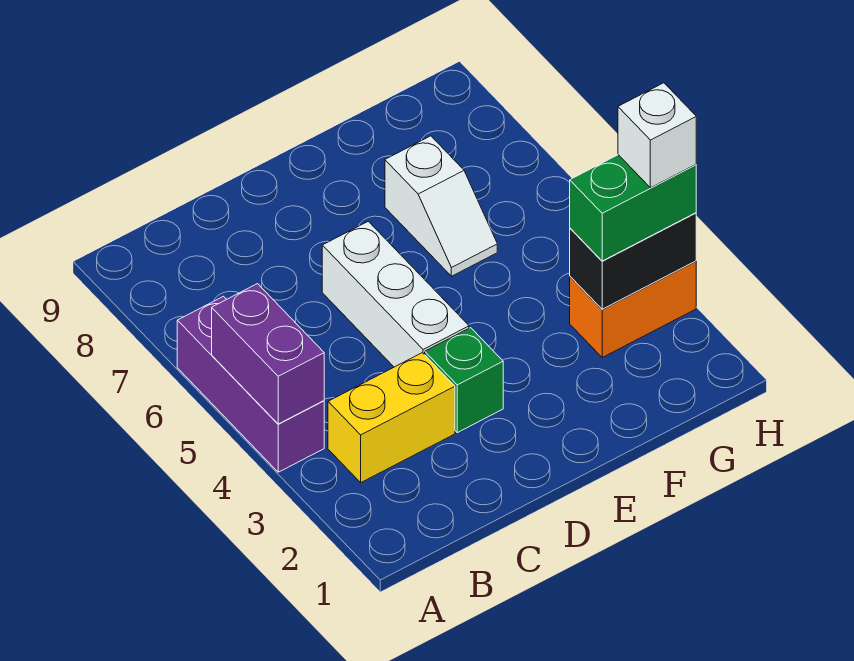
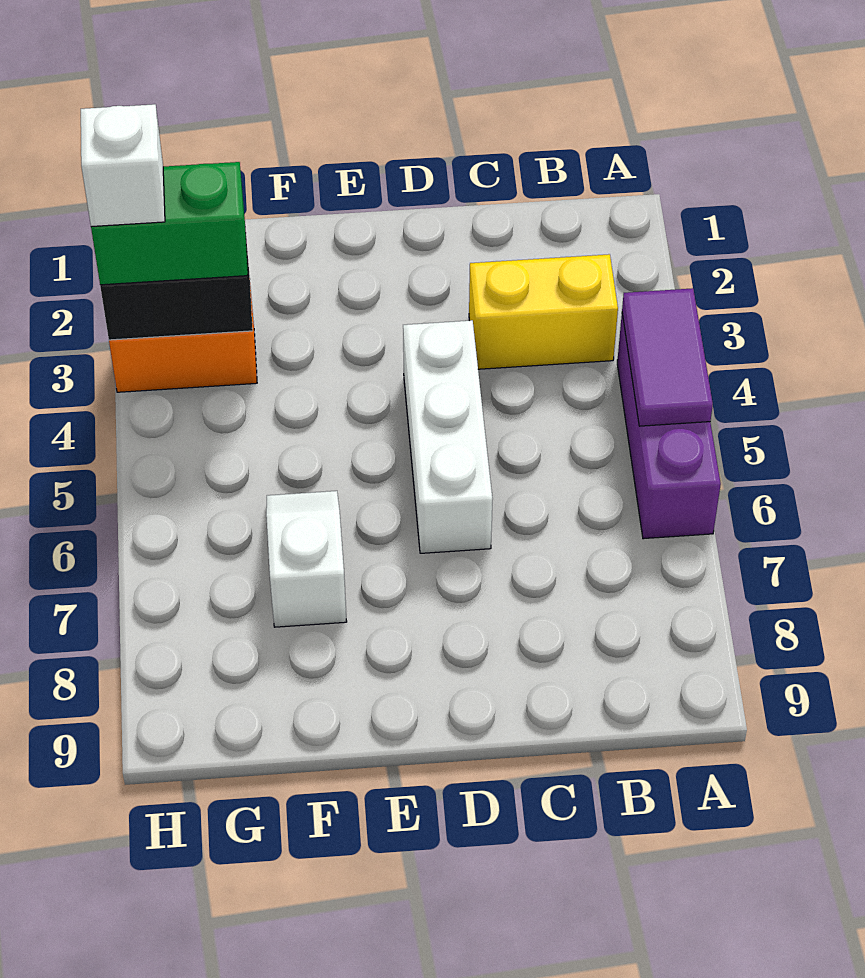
purple 1x2 brick [212,284,324,424] -> purple 1x2 tile [622,288,713,426]
green 1x1 brick [425,328,503,433] -> none

